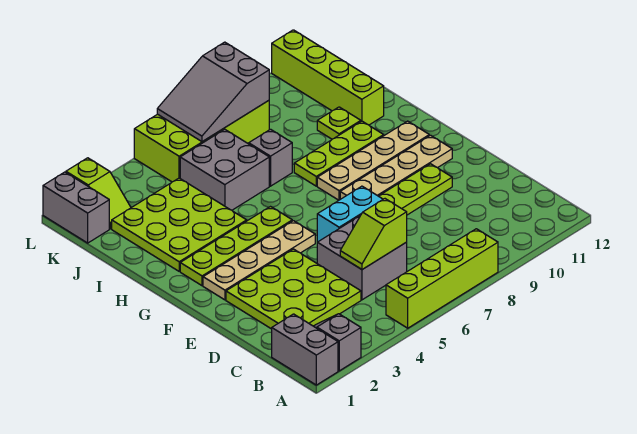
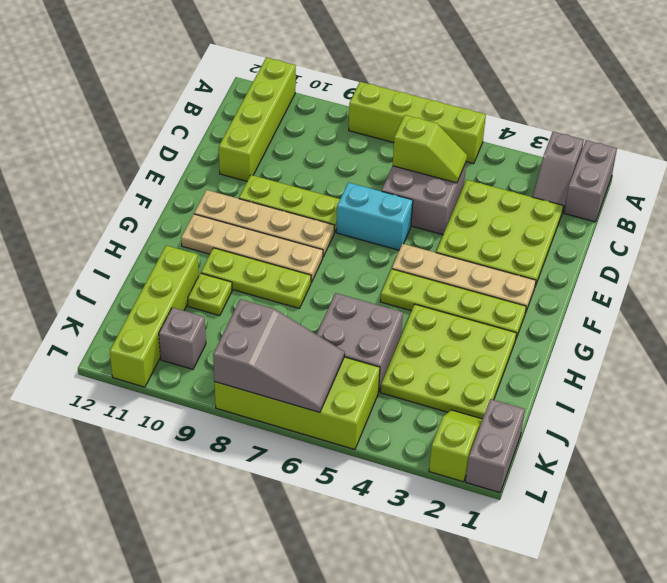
none -> lime 1x4 brick [219,58,296,181]
grey 1x1 brick [249,129,292,186] -> grey 1x1 brick moved to [159,308,206,369]

